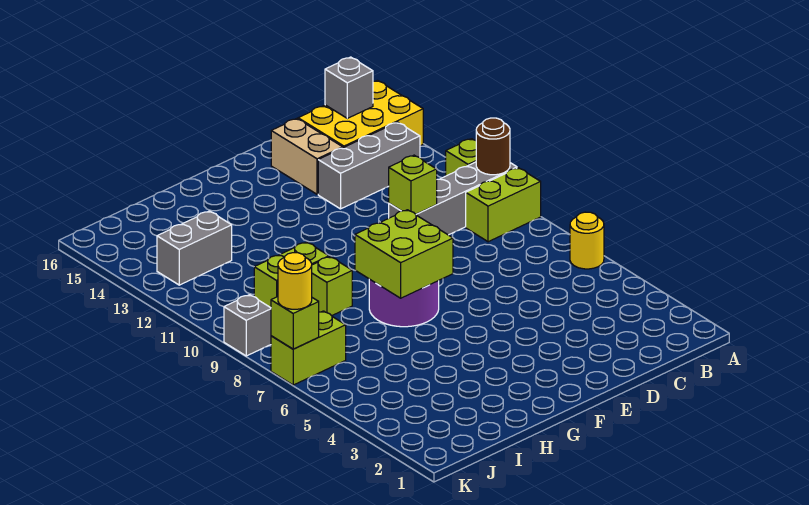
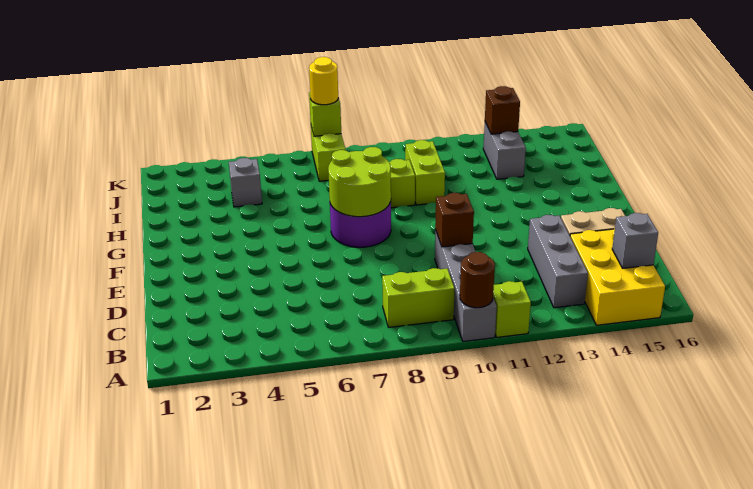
yellow 1x1 round brick [570,212,604,269] -> none
lime 1x2 brick [466,168,541,242] -> lime 1x2 brick turned to [382,268,455,327]
lime 1x1 brick [388,155,437,214] -> brown 1x1 brick [435,193,474,247]
lime 2x2 brick [355,210,453,298] -> lime 2x2 round brick [328,147,391,217]
none -> brown 1x1 brick [485,86,520,134]
grey 1x1 brick [224,295,271,356] -> grey 1x1 brick moved to [229,158,262,207]

